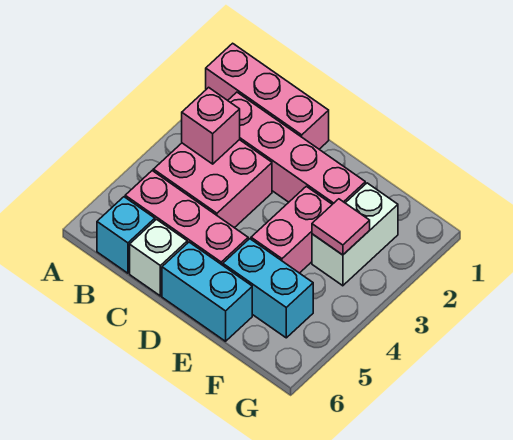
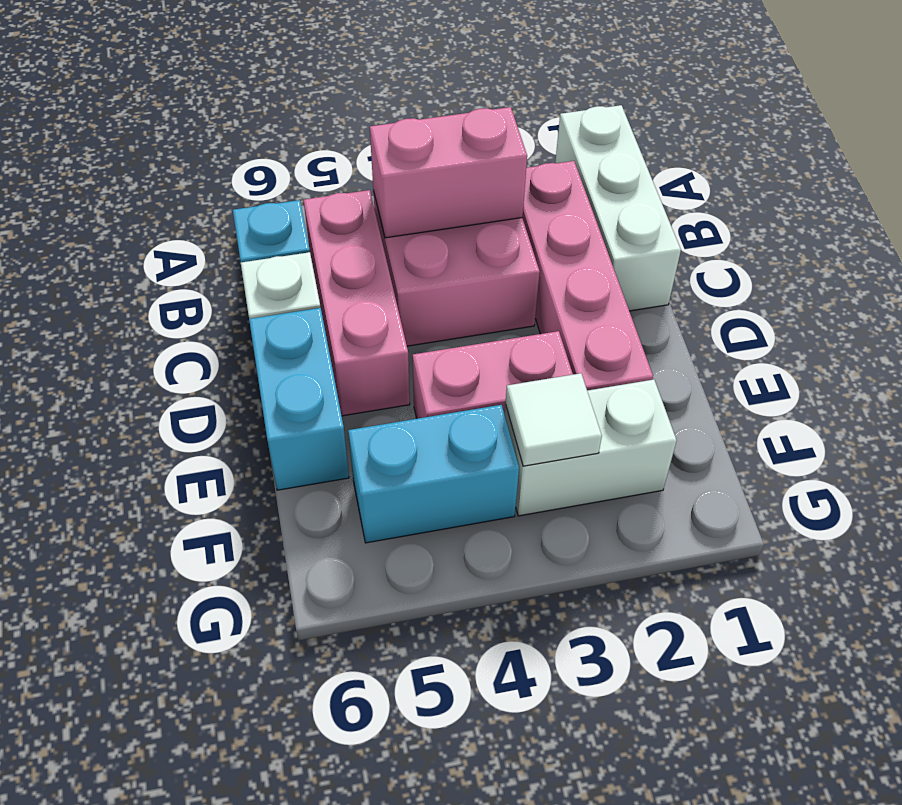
pink 1x3 brick [206,43,329,149] -> white 1x3 brick [555,105,681,311]
pink 1x1 brick [182,87,240,164] -> pink 1x2 brick [370,107,527,238]
cyan 1x2 brick [223,239,313,338] -> cyan 1x2 brick turned to [348,405,519,543]
pink 1x1 tile [312,199,370,255] -> white 1x1 tile [505,373,602,466]

